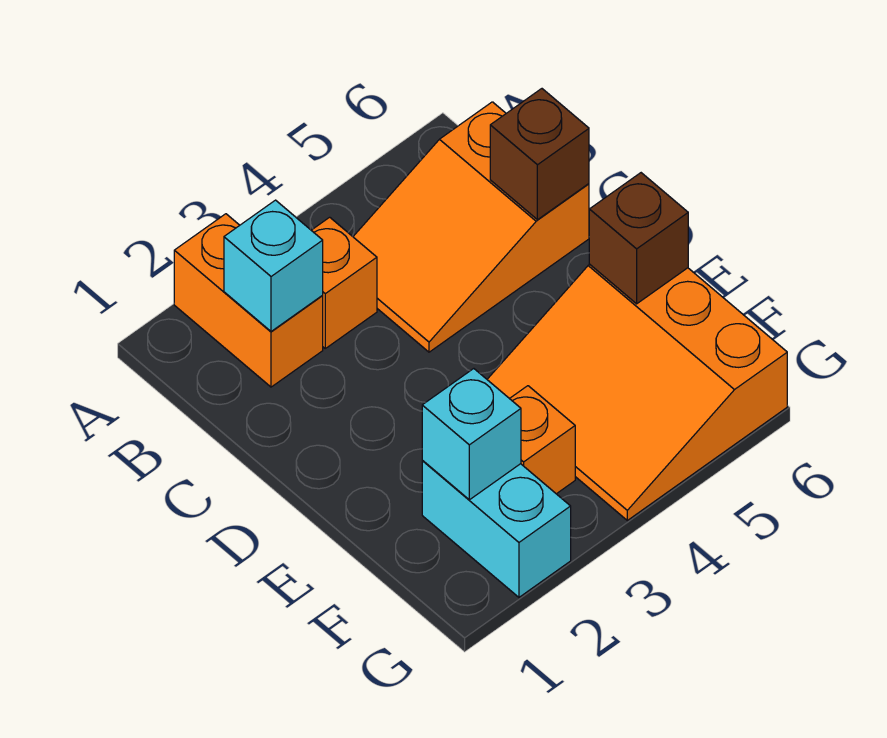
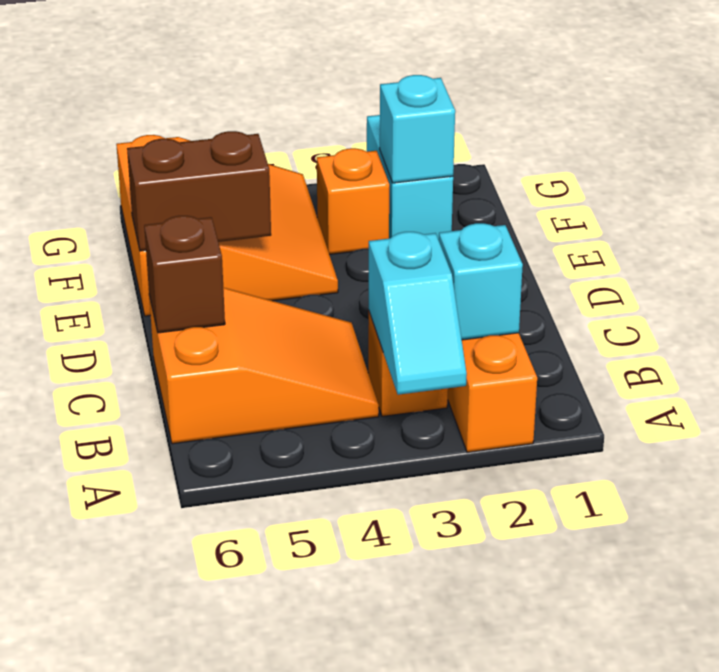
none -> cyan 1x2 slope [369,232,467,395]
brown 1x1 brick [589,173,688,304] -> brown 1x2 brick [127,131,271,251]

